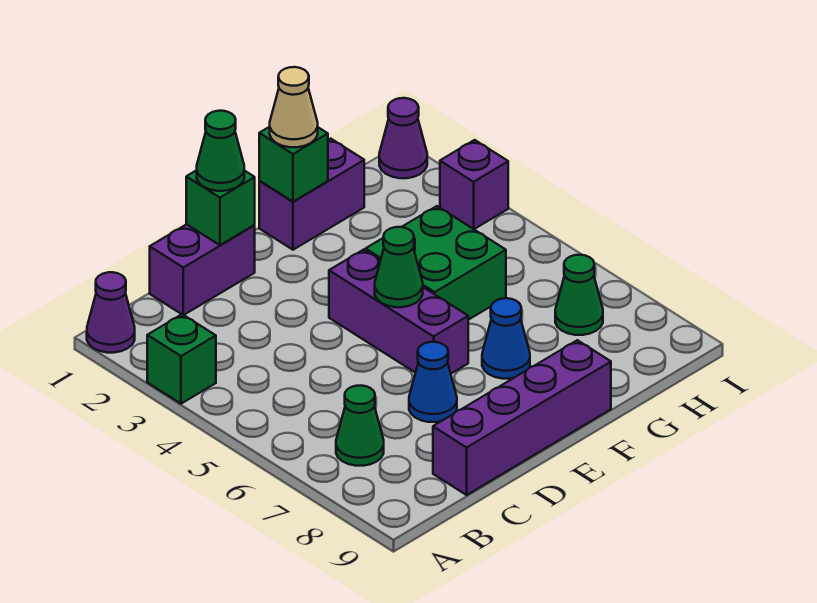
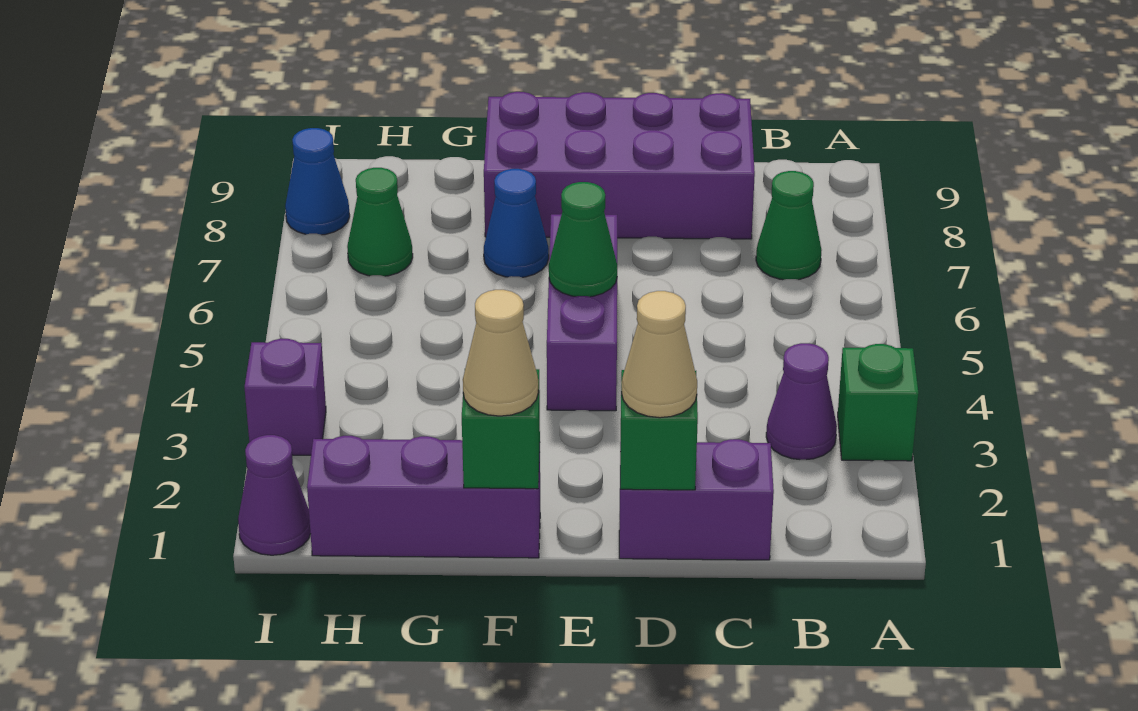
purple 1x1 cone [87,272,135,353] -> purple 1x1 cone moved to [766,343,837,460]
purple 1x4 brick [433,340,611,495] -> purple 2x4 brick [484,92,755,239]
green 1x1 cone [197,111,244,191] -> tan 1x1 cone [622,291,697,418]
blue 1x1 cone [409,342,457,422] -> blue 1x1 cone moved to [285,128,350,235]
purple 1x2 brick [259,139,364,250] -> purple 1x3 brick [307,436,540,558]
green 2x2 brick [366,206,506,320] -> none

